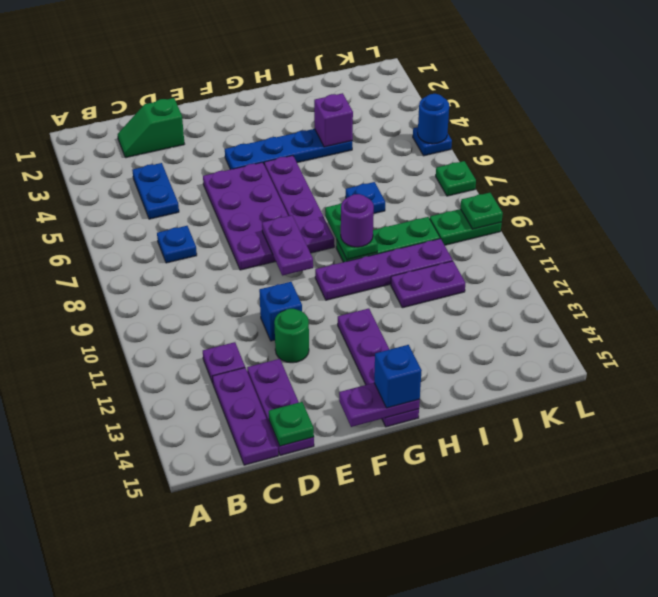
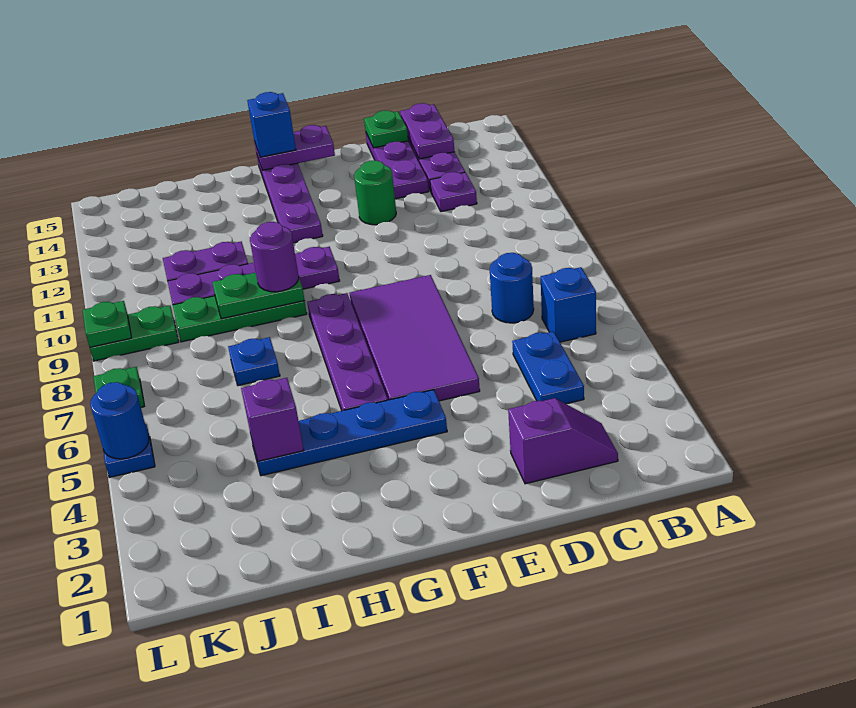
green 1x2 slope [118,98,184,158] -> purple 1x2 slope [508,398,618,484]
blue 1x1 plate [157,226,197,263] -> blue 1x1 round brick [490,253,534,323]
purple 2x4 plate [203,162,288,270] -> purple 2x4 tile [350,275,480,401]
blue 1x1 brick [259,282,302,341] -> blue 1x1 brick moved to [541,267,596,342]
purple 1x2 plate [262,215,313,276] -> purple 1x2 plate moved to [400,103,454,159]
green 1x2 plate [325,203,378,260] -> green 1x2 plate turned to [212,273,305,319]

